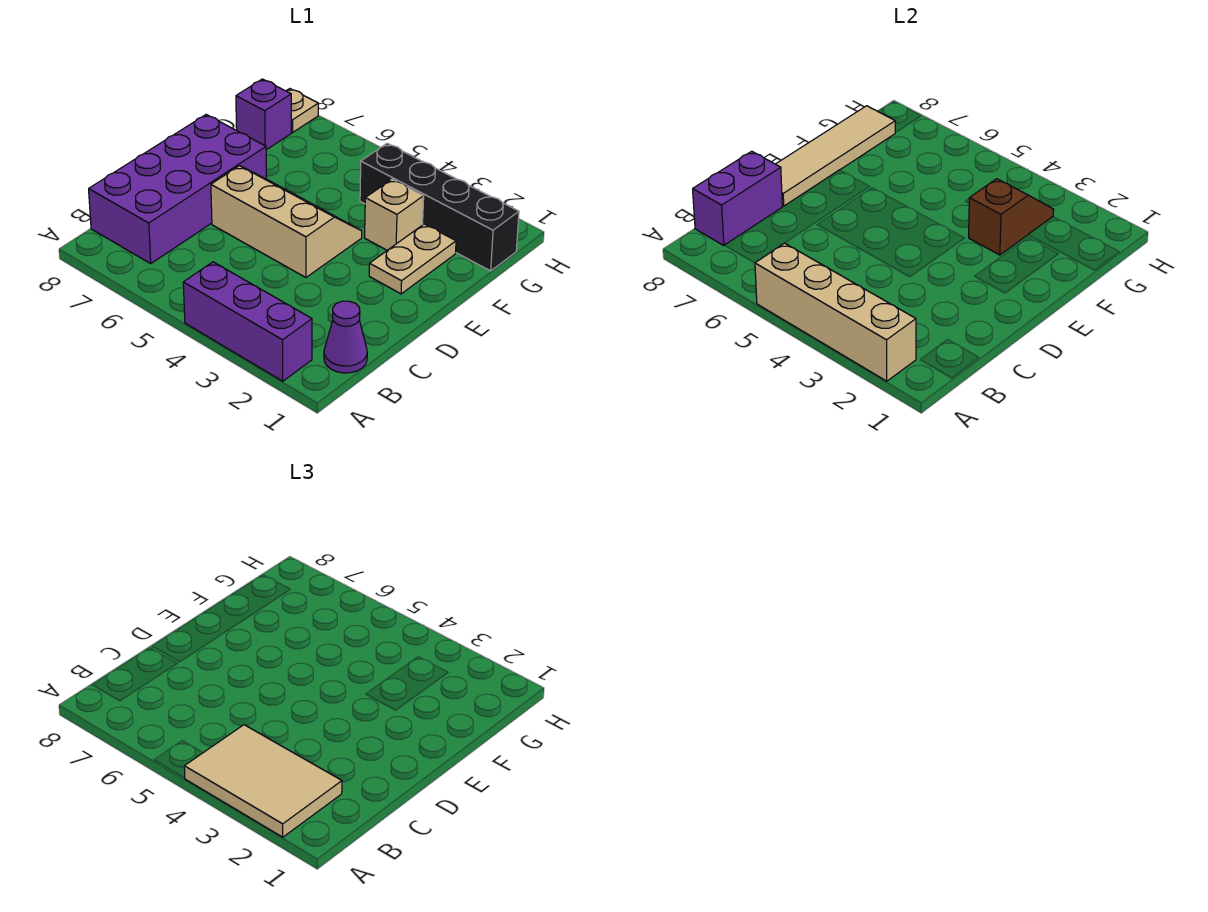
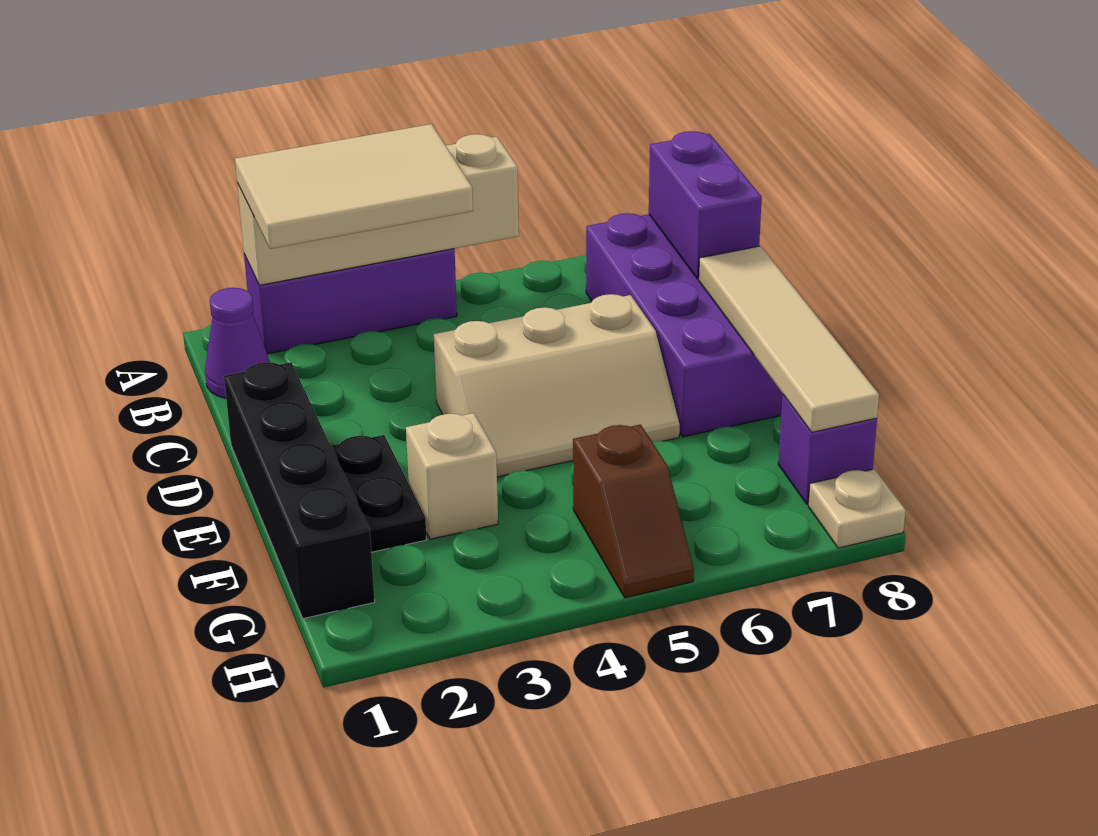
tan 1x2 plate [369,224,456,294] -> black 1x2 plate [331,435,427,552]
brown 1x2 slope [969,179,1054,255] -> brown 1x2 slope moved to [573,424,694,598]
black 1x4 brick [360,143,519,271] -> black 1x4 brick turned to [224,362,375,619]

